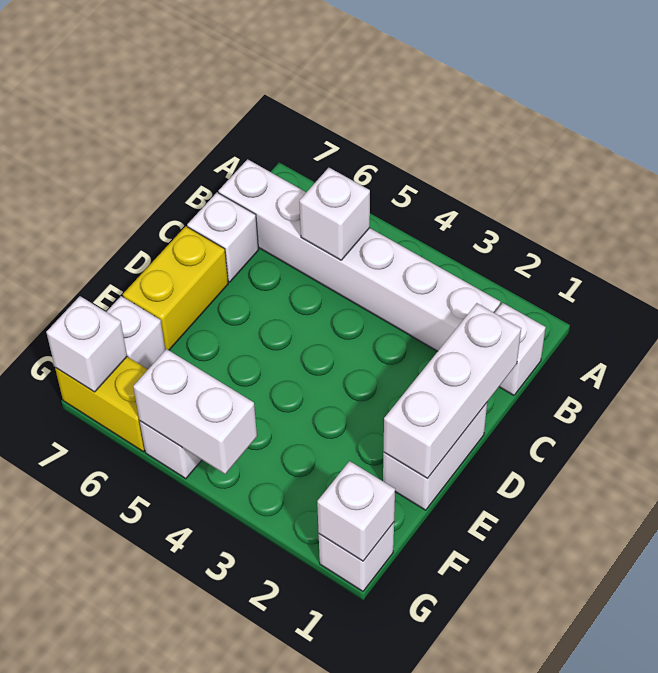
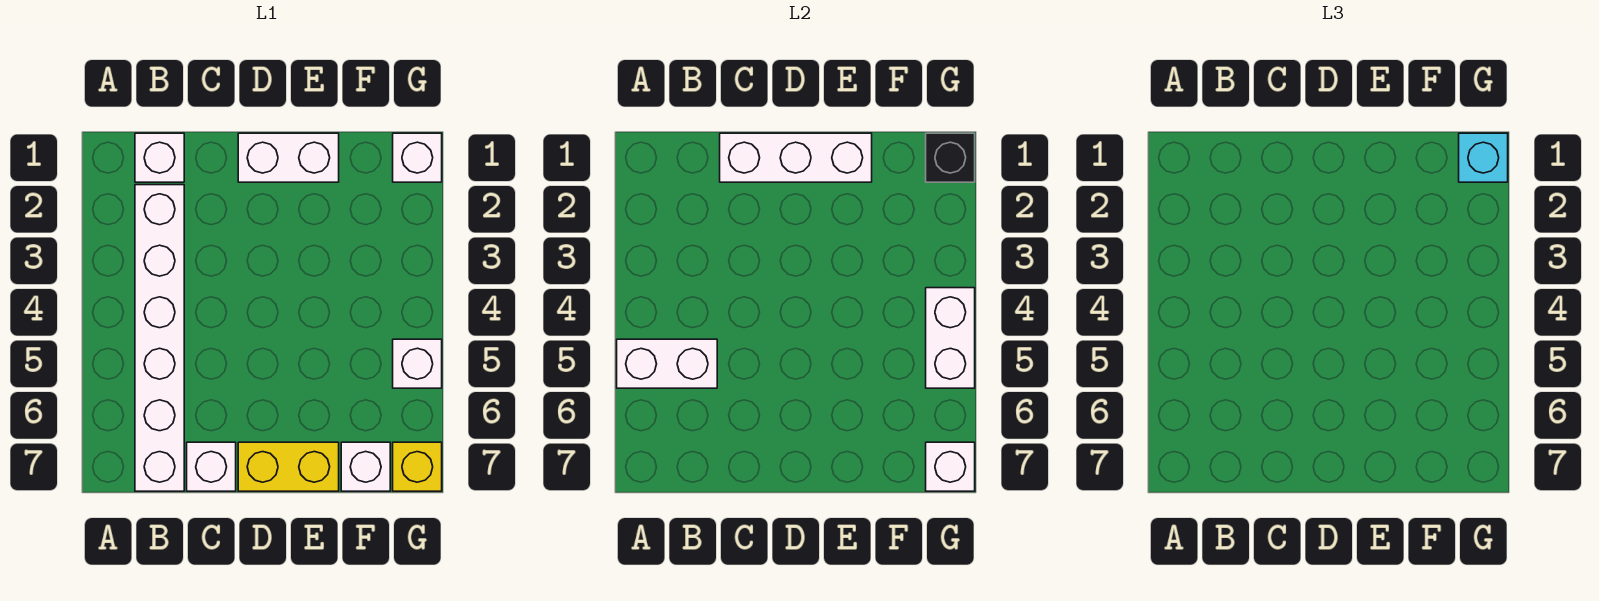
white 1x1 brick [299,168,370,260] -> white 1x2 brick [617,339,717,388]
white 1x1 brick [317,461,395,561] -> black 1x1 brick [926,133,975,182]
none -> cyan 1x1 brick [1459,133,1508,182]
yellow 1x2 brick [55,357,148,452] -> yellow 1x1 brick [393,442,442,491]

